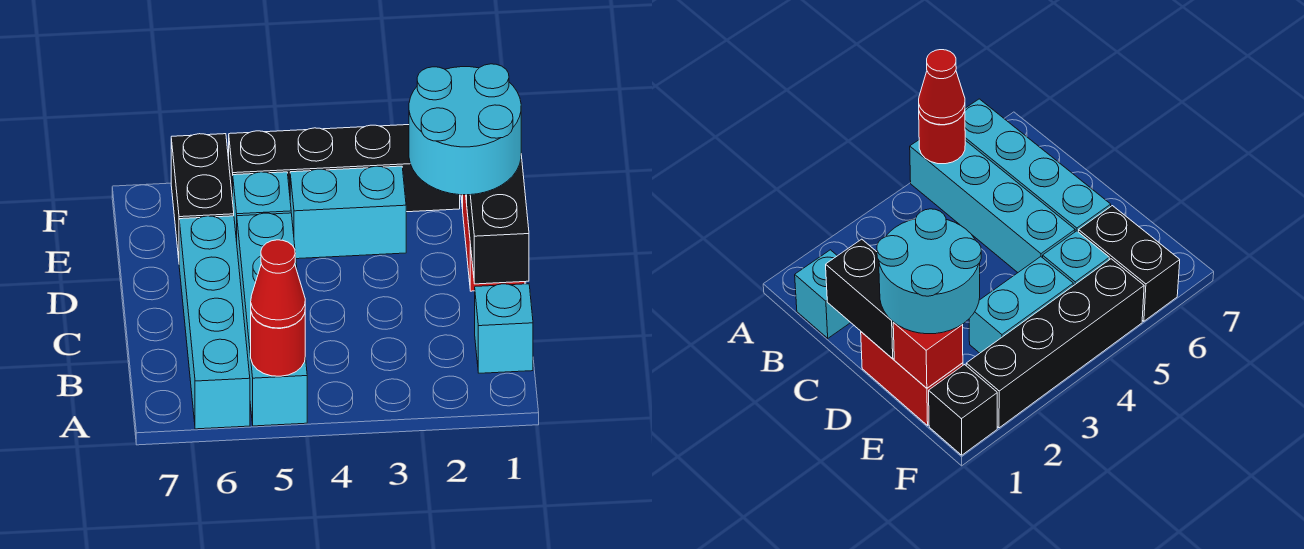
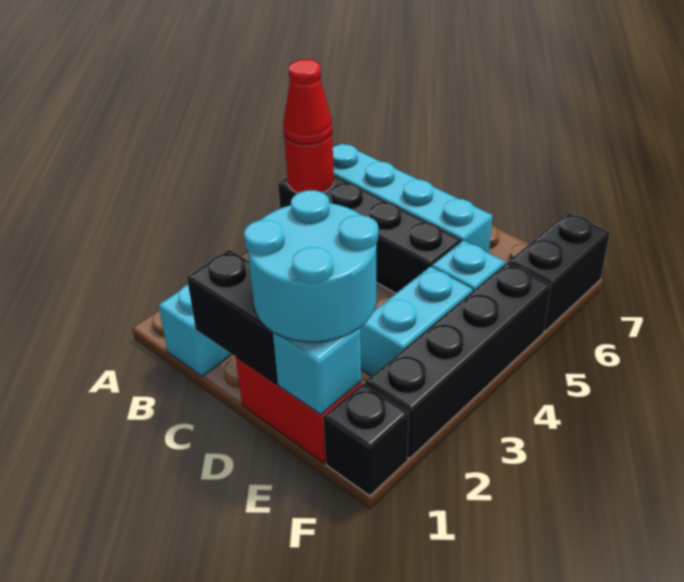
cyan 1x4 brick [237,213,307,426] -> black 1x4 brick [278,175,461,293]
red 1x1 brick [893,323,963,388] -> cyan 1x1 brick [273,328,361,414]
black 1x2 brick [171,134,234,258] -> black 1x2 brick turned to [509,213,610,331]

